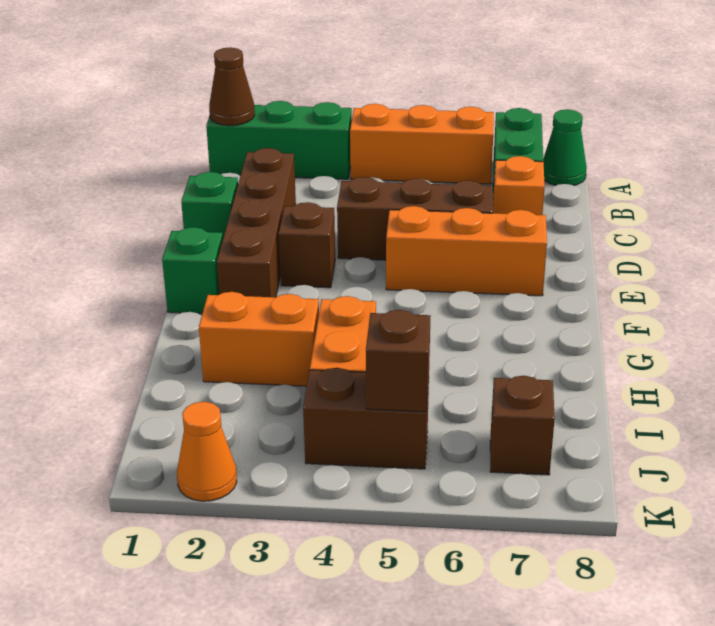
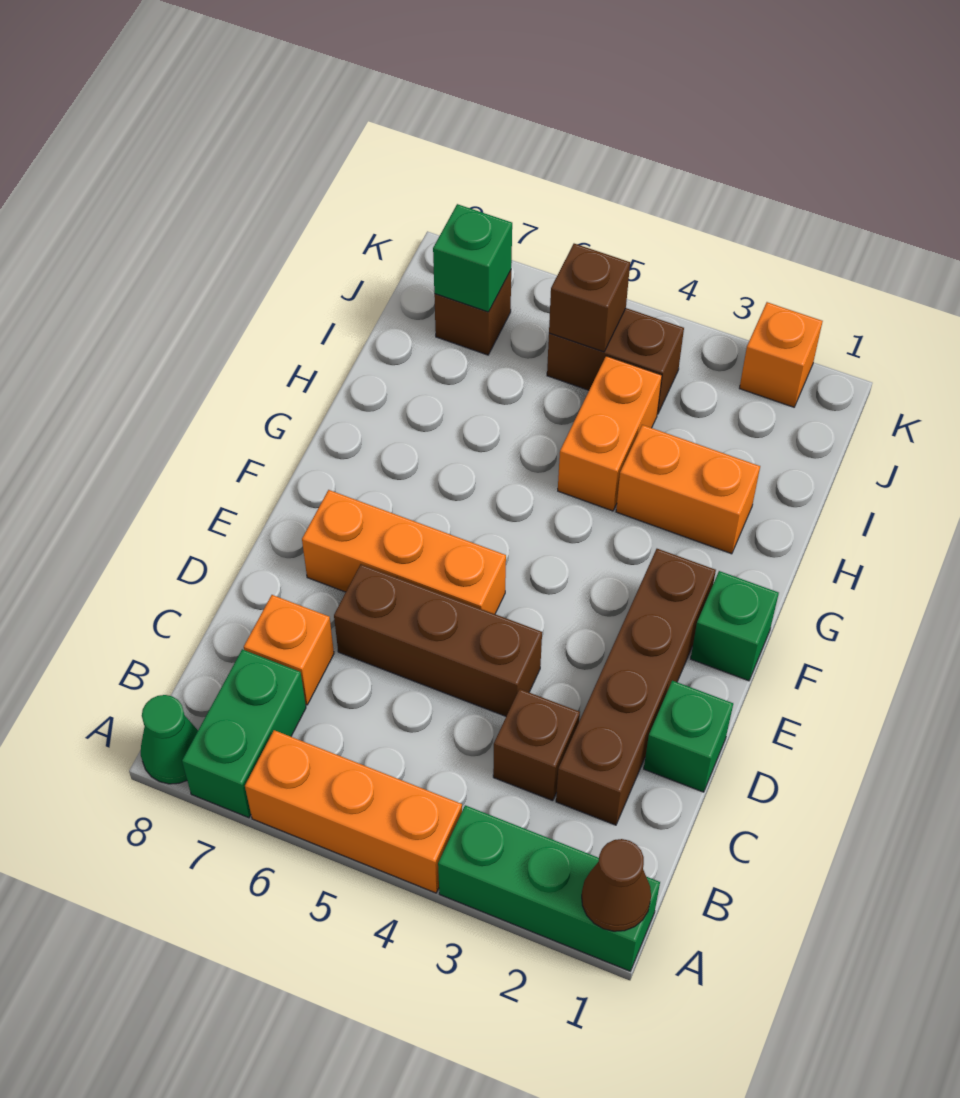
brown 1x1 brick [279,202,335,288] -> brown 1x1 brick moved to [493,689,580,801]
none -> green 1x1 brick [433,204,512,312]
orange 1x1 cone [177,402,237,501] -> orange 1x1 brick [740,302,823,407]

